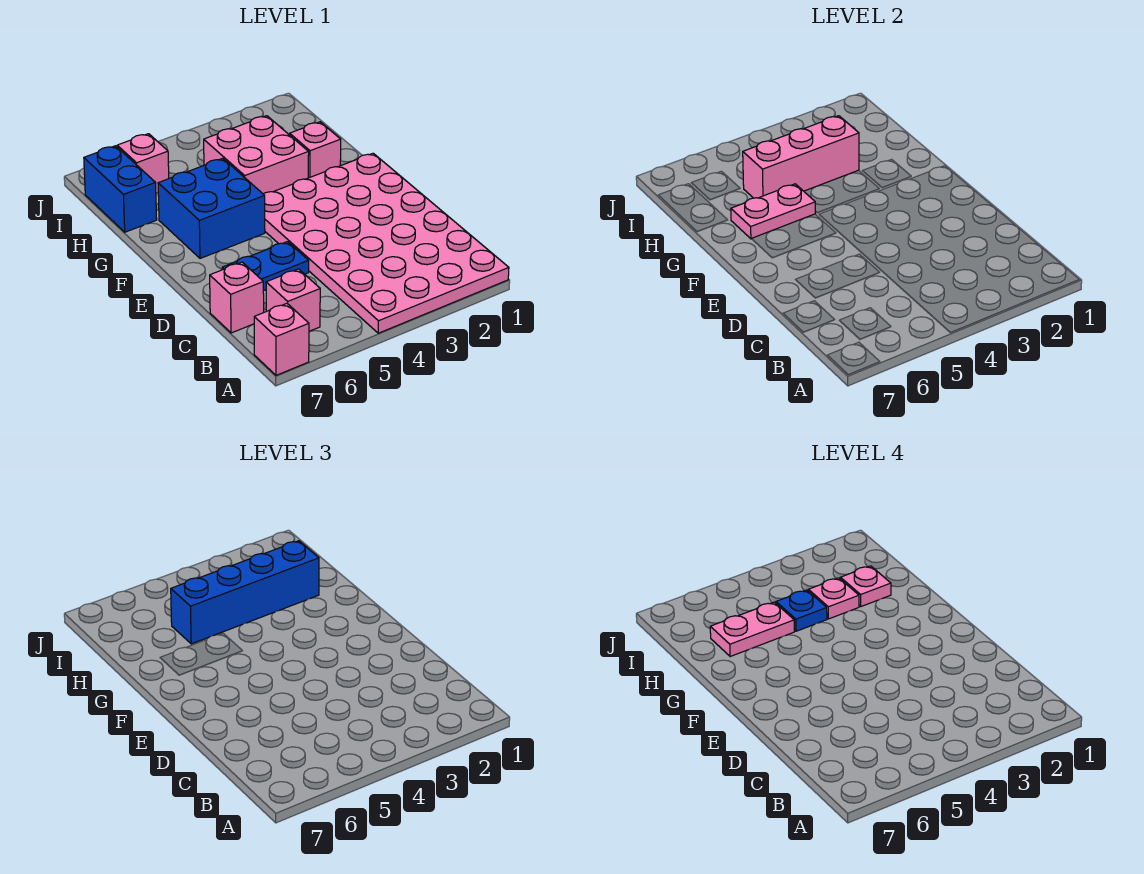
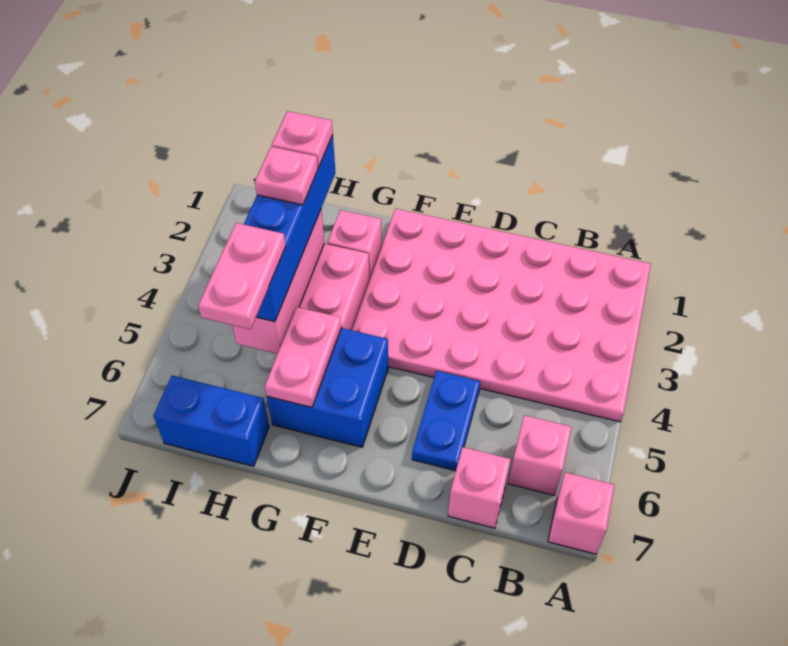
blue 1x1 plate [776,590,827,631] -> none
pink 1x1 brick [117,134,169,193] -> none

